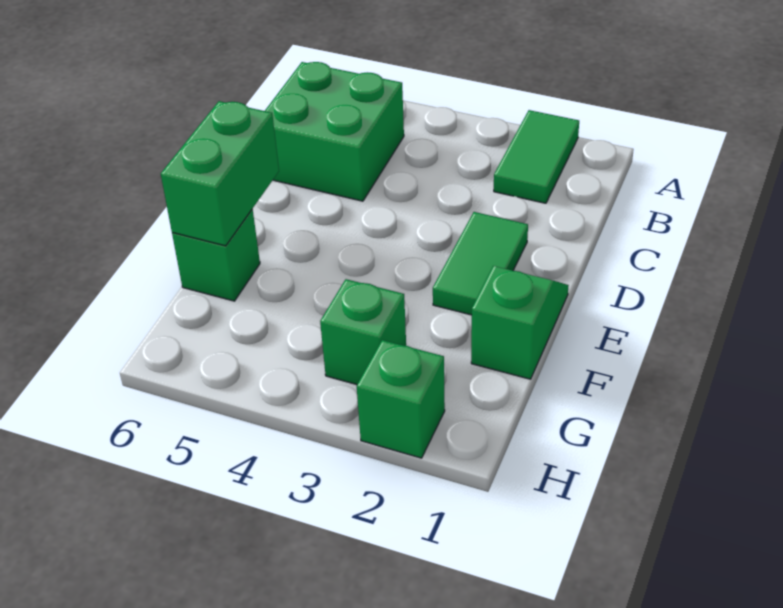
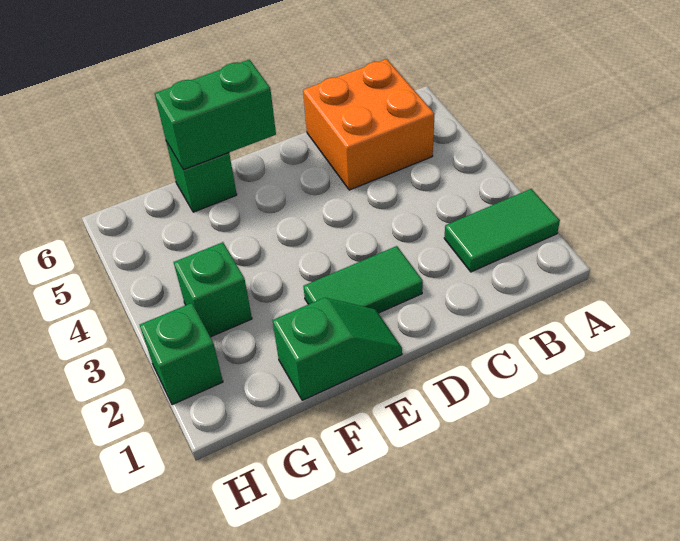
green 2x2 brick [265,62,404,201] -> orange 2x2 brick [303,59,434,190]

